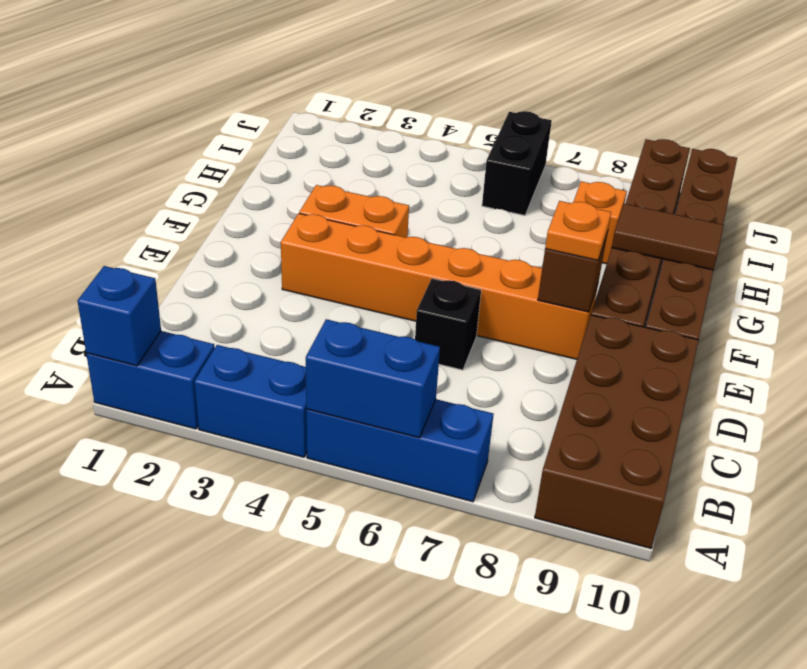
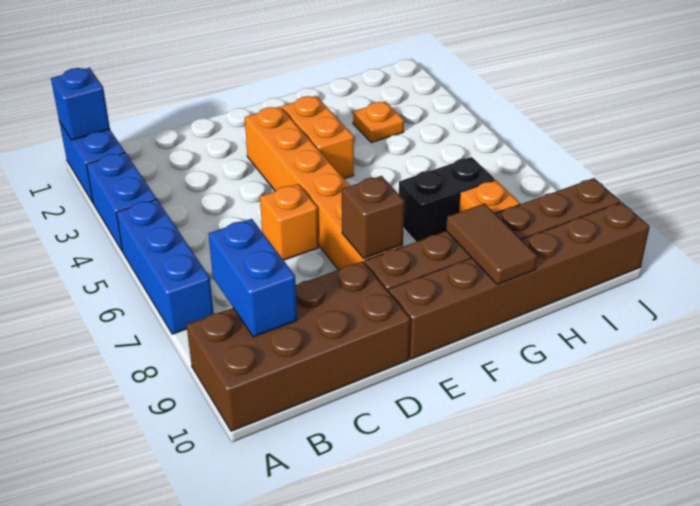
blue 1x2 brick [306,319,440,438] -> blue 1x2 brick moved to [209,219,297,337]
black 1x1 brick [415,278,481,370] -> orange 1x1 brick [260,184,318,260]
orange 1x1 plate [545,201,611,261] -> orange 1x1 plate moved to [353,102,404,143]
black 1x2 brick [482,111,552,215] -> black 1x2 brick moved to [399,157,495,242]

